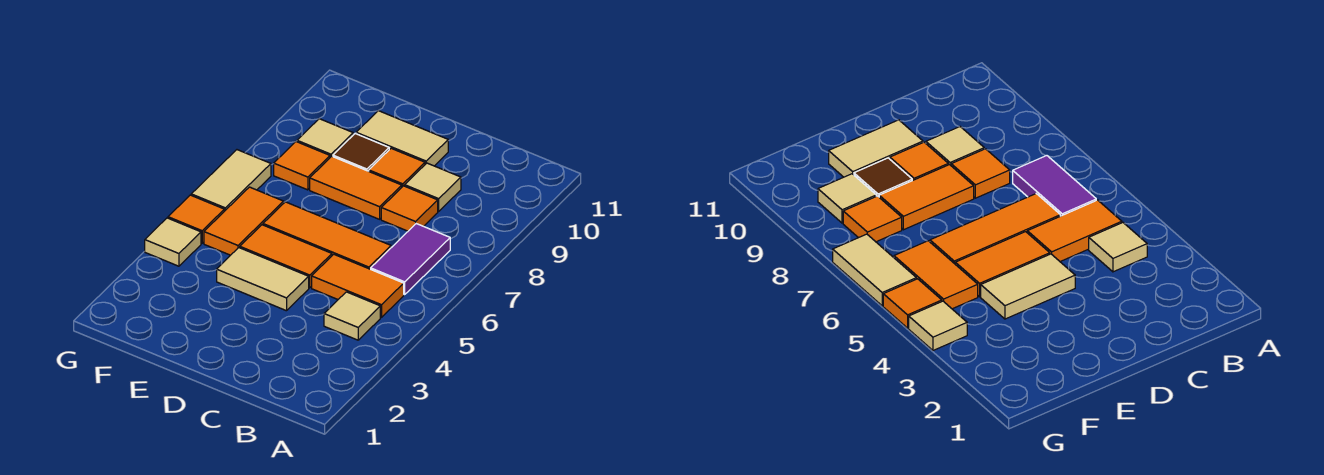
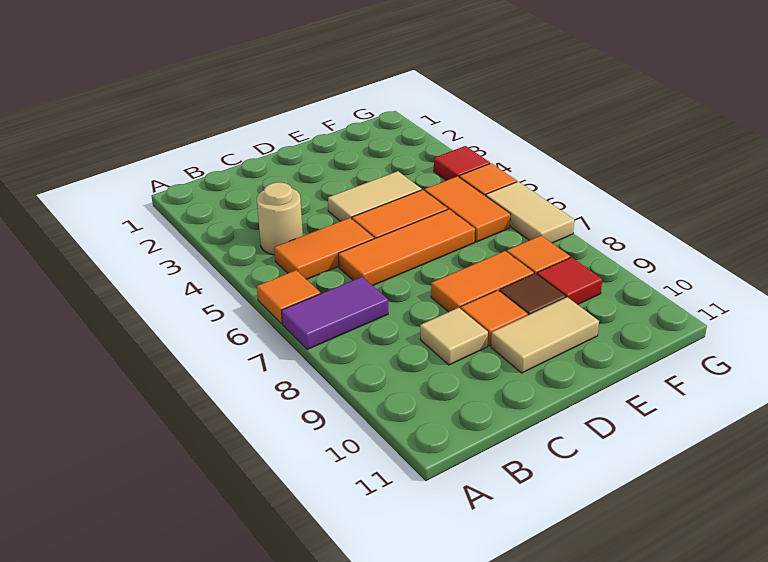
tan 1x1 tile [324,292,380,340] -> tan 1x1 round brick [257,182,303,255]
purple 1x2 tile [371,224,450,295] -> purple 1x2 tile turned to [281,277,388,349]
orange 1x1 tile [381,186,438,231] -> orange 1x1 tile moved to [257,270,320,324]
tan 1x1 tile [297,119,353,157] -> red 1x1 tile [537,257,602,305]
tan 1x1 tile [145,218,201,266] -> red 1x1 tile [434,146,490,180]

